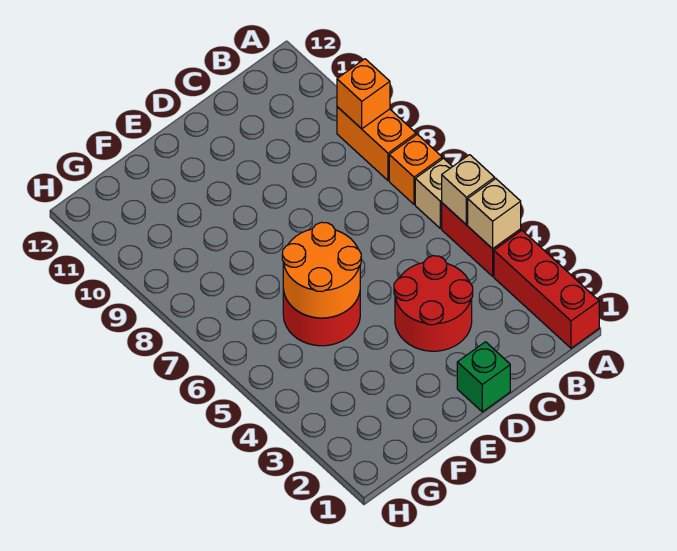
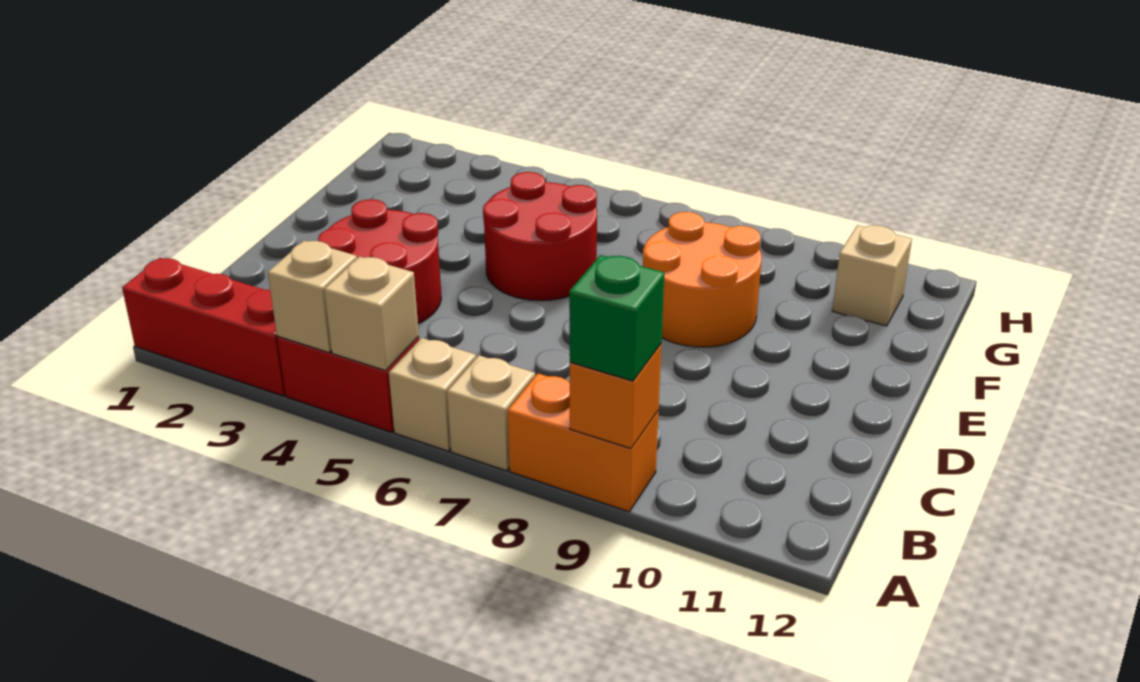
orange 1x1 brick [389,134,442,204] -> tan 1x1 brick [447,355,535,471]
green 1x1 brick [457,342,510,412] -> green 1x1 brick moved to [569,255,664,381]
orange 2x2 round brick [282,222,361,318] -> orange 2x2 round brick moved to [643,212,762,347]
none -> tan 1x1 brick [832,225,912,326]

